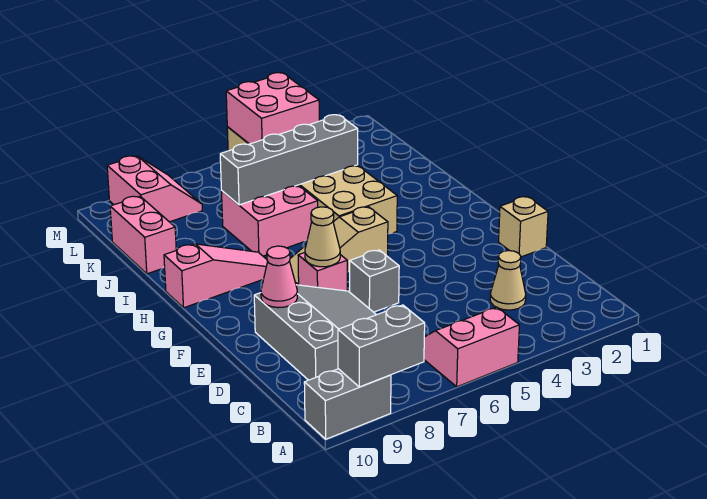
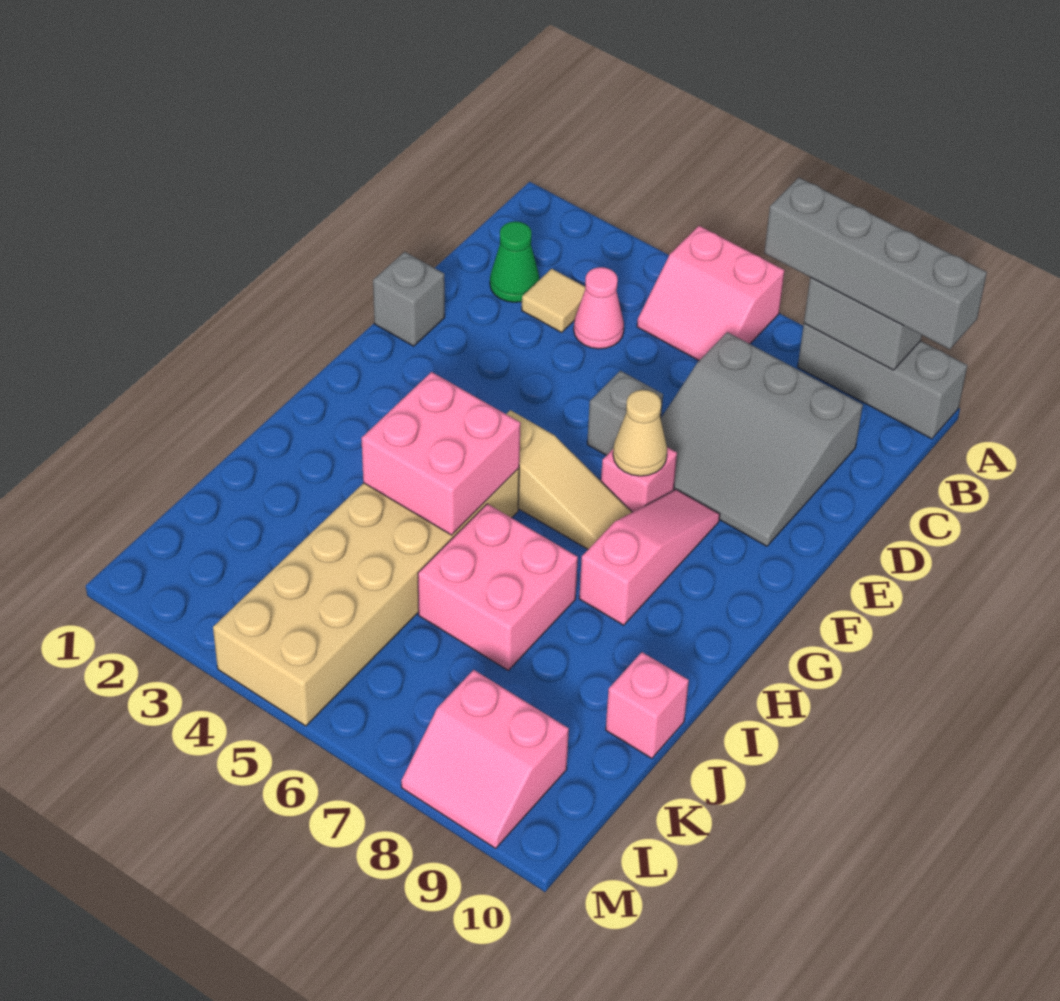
grey 1x2 brick [304,369,391,439] -> grey 1x3 brick [798,323,967,439]
none -> green 1x1 cone [490,221,539,302]
tan 1x1 cone [490,251,526,310] -> tan 1x1 tile [522,269,585,332]
grey 3x3 slope [254,285,376,380] -> grey 3x3 slope turned to [661,332,863,546]
tan 1x1 brick [499,197,548,257] -> grey 1x1 brick [373,252,445,346]
pink 1x1 cone [261,246,297,308] -> pink 1x1 cone moved to [574,267,624,349]
pink 1x3 slope [164,244,268,308] -> pink 1x3 slope turned to [579,489,720,625]
grey 1x4 brick [220,115,358,205] -> grey 1x4 brick moved to [764,178,987,349]
pink 1x2 brick [110,196,176,274] -> pink 1x1 brick [606,652,689,758]
pink 2x2 brick [226,73,319,144] -> pink 2x2 brick moved to [361,372,521,535]
pink 2x2 slope [107,156,202,222] -> pink 2x2 slope turned to [401,670,569,848]

